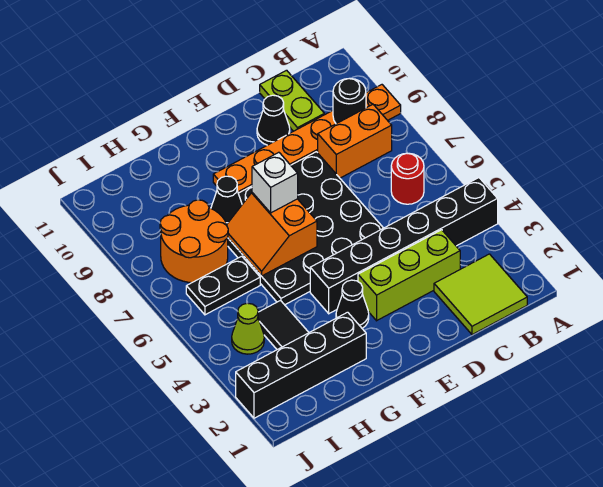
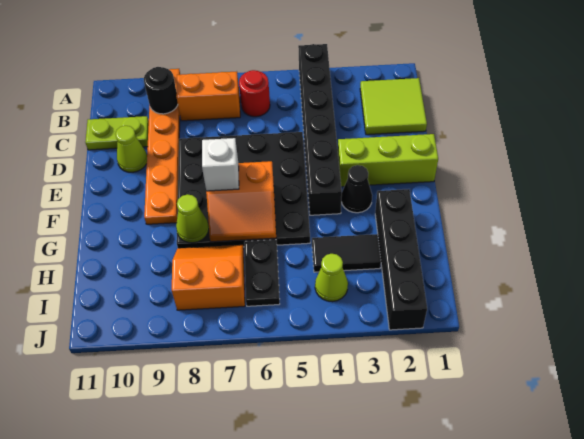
orange 1x2 brick [318,105,392,178] -> orange 1x2 brick turned to [176,71,240,121]
lime 1x3 brick [358,230,460,321] -> lime 1x3 brick turned to [338,134,438,187]
black 1x1 cone [257,95,290,145] -> lime 1x1 cone [115,126,147,172]
black 1x1 cone [211,176,242,224] -> lime 1x1 cone [176,194,209,243]
orange 2x2 round brick [160,200,228,283] -> orange 2x2 slope [172,245,245,310]

